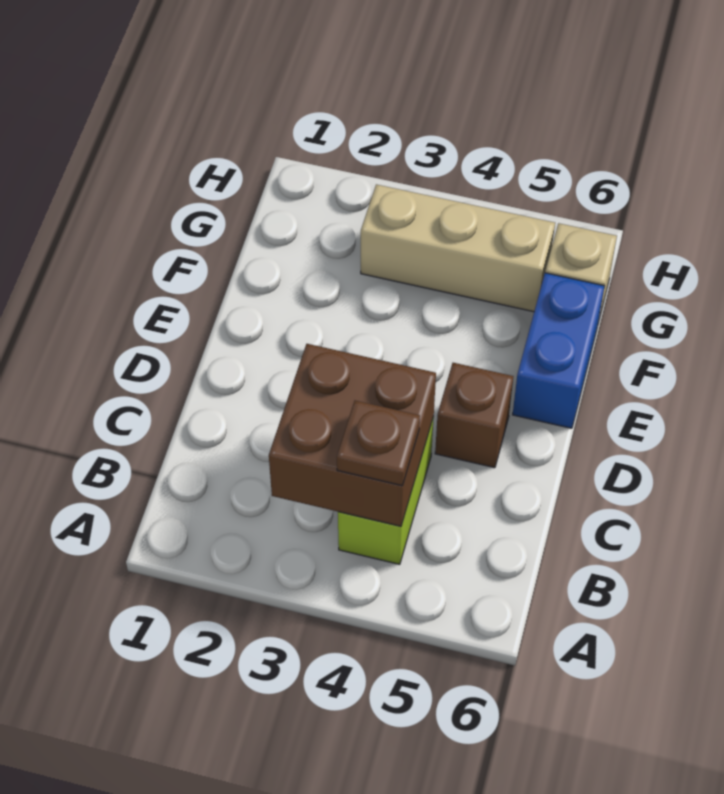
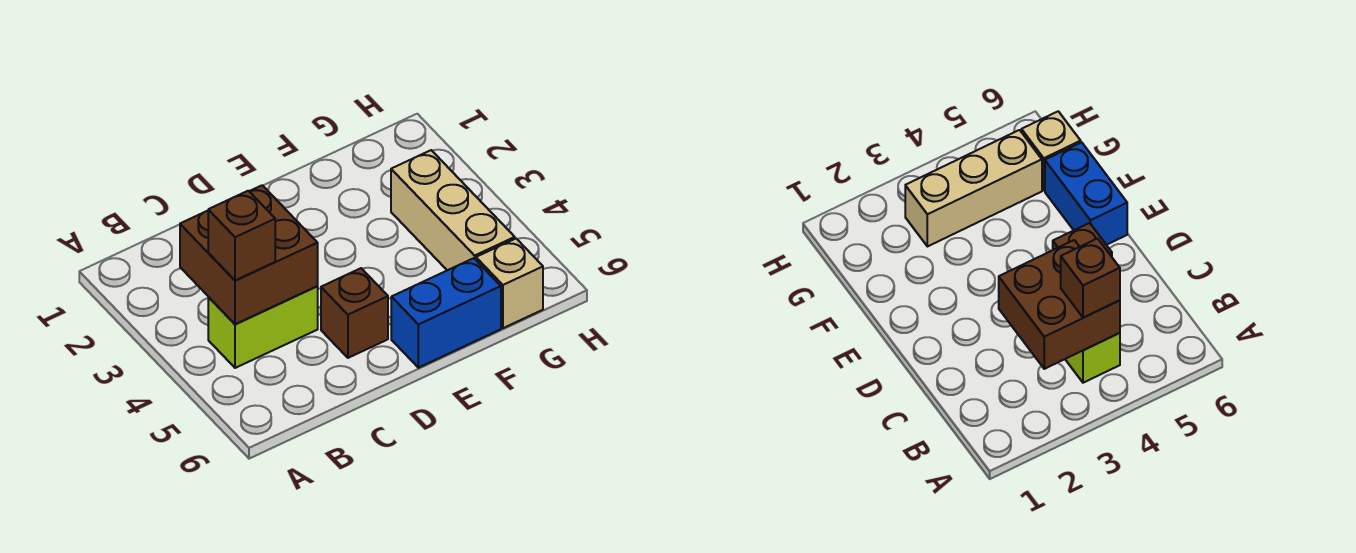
brown 1x1 plate [337,401,420,486] -> brown 1x1 brick [208,191,275,280]

